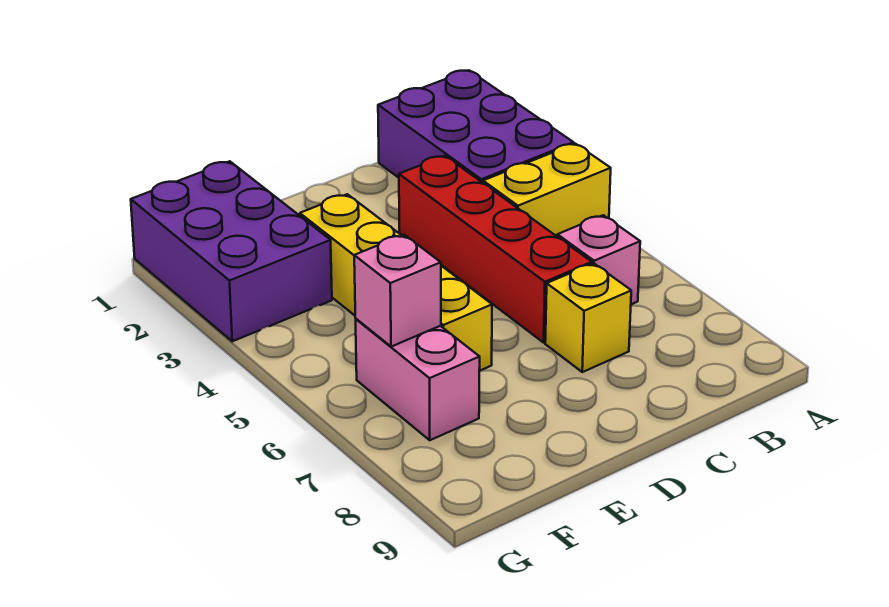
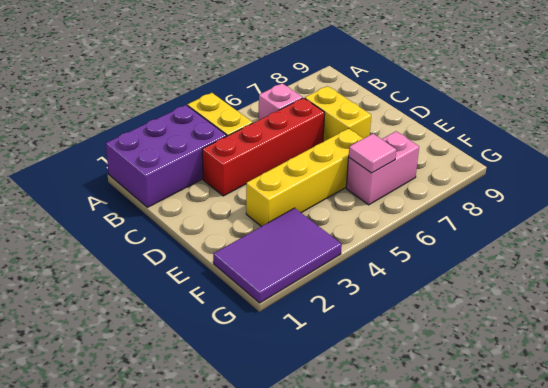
yellow 1x1 brick [545,263,631,372] -> yellow 1x2 brick [305,86,371,142]
purple 2x3 brick [131,161,332,341] -> purple 2x3 tile [213,208,342,303]
pink 1x1 brick [354,235,441,347] -> pink 1x1 tile [349,134,396,173]

